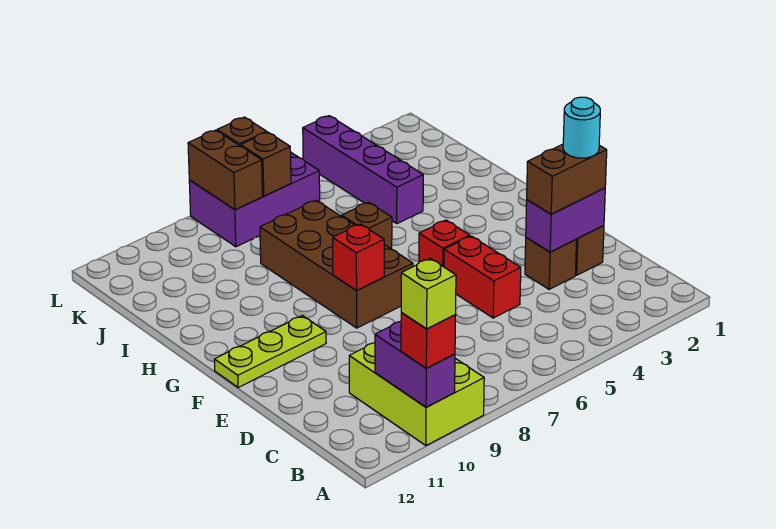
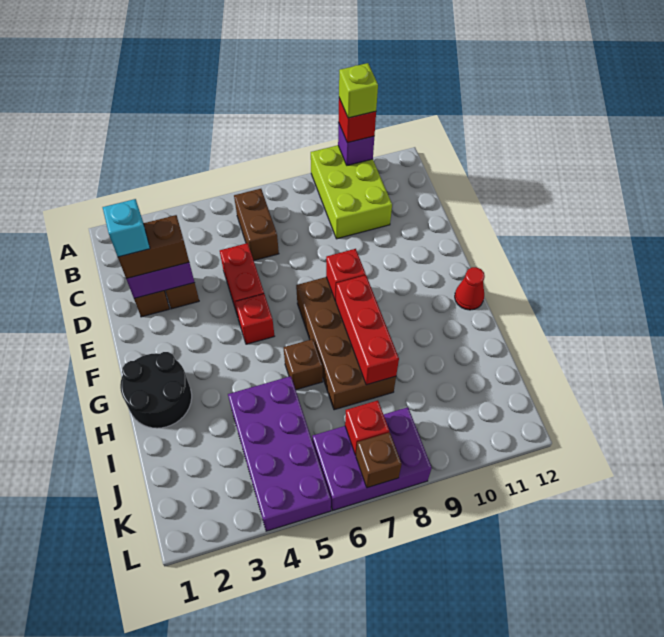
purple 1x2 brick [375,322,455,407] -> purple 1x1 brick [338,122,374,165]
cyan 1x1 round brick [563,97,600,158] -> cyan 1x1 brick [103,199,150,257]
lime 1x3 plate [214,316,326,388] -> none
none -> black 2x2 round brick [120,352,192,428]
none -> red 1x3 brick [336,275,399,385]
none -> red 1x1 cone [455,267,485,310]
purple 1x4 brick [303,116,423,223] -> purple 2x4 brick [228,376,331,531]
brown 1x1 brick [241,132,291,196] -> red 1x1 brick [345,400,389,455]
brown 1x2 brick [188,130,262,210] -> brown 1x2 brick moved to [234,189,279,260]

